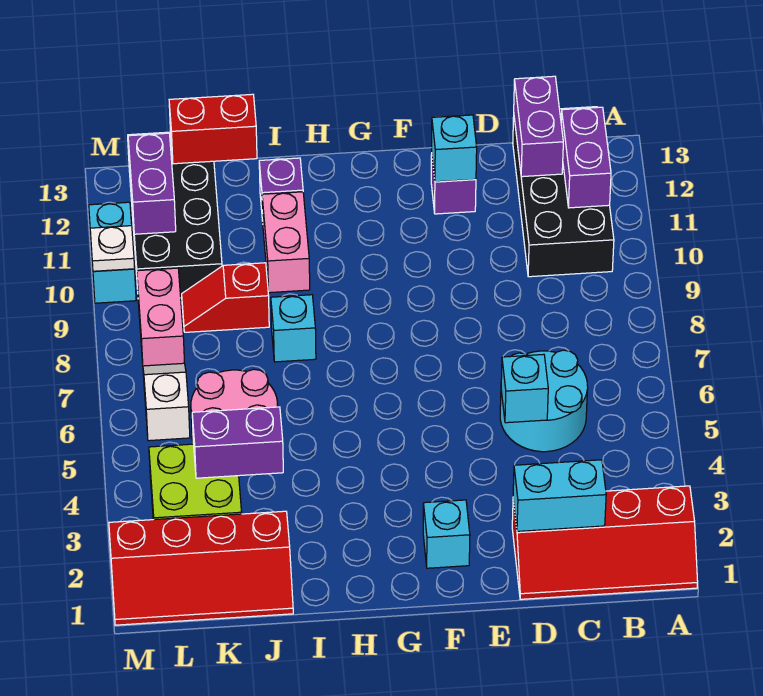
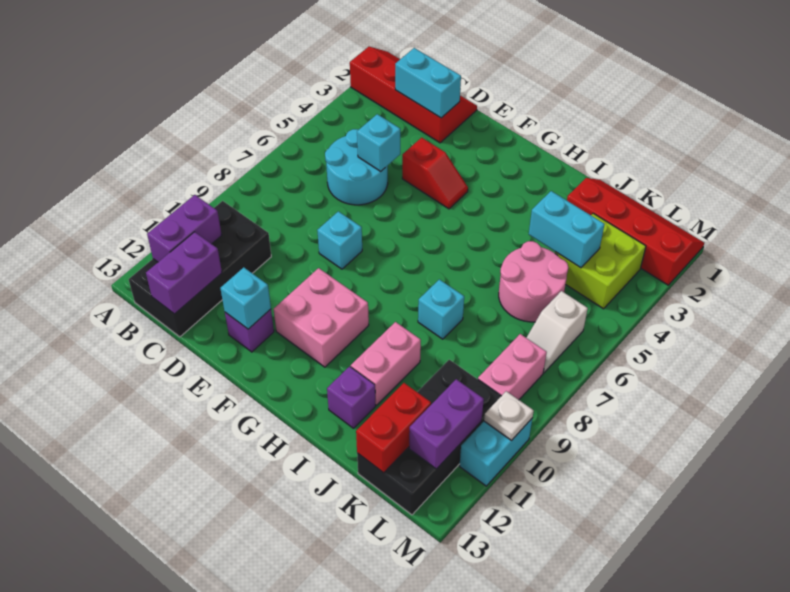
cyan 1x1 brick [423,500,470,568] -> cyan 1x1 brick moved to [317,211,362,269]
none -> pink 2x2 brick [274,268,369,367]
purple 1x2 brick [192,407,283,478] -> cyan 1x2 brick [529,191,605,268]
red 1x2 slope [182,263,269,332] -> red 1x2 slope moved to [402,137,468,209]
red 1x2 brick [169,94,257,164] -> red 1x2 brick turned to [356,383,431,473]

